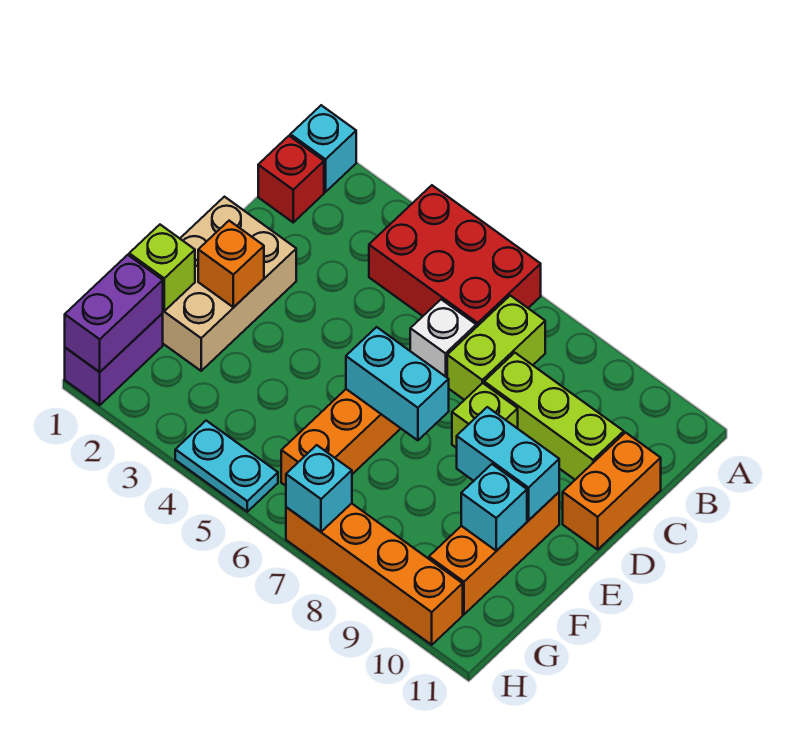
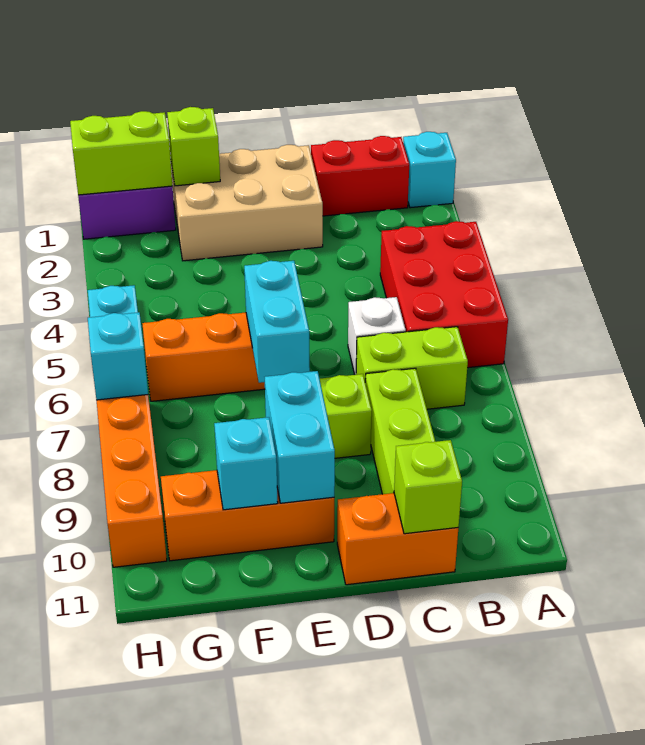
red 1x1 brick [258,136,324,222] -> red 1x2 brick [311,136,409,216]
none -> lime 1x1 brick [394,440,462,534]
orange 1x1 brick [198,221,264,307] -> none
purple 1x2 brick [65,255,163,372] -> lime 1x2 brick [70,111,172,195]

